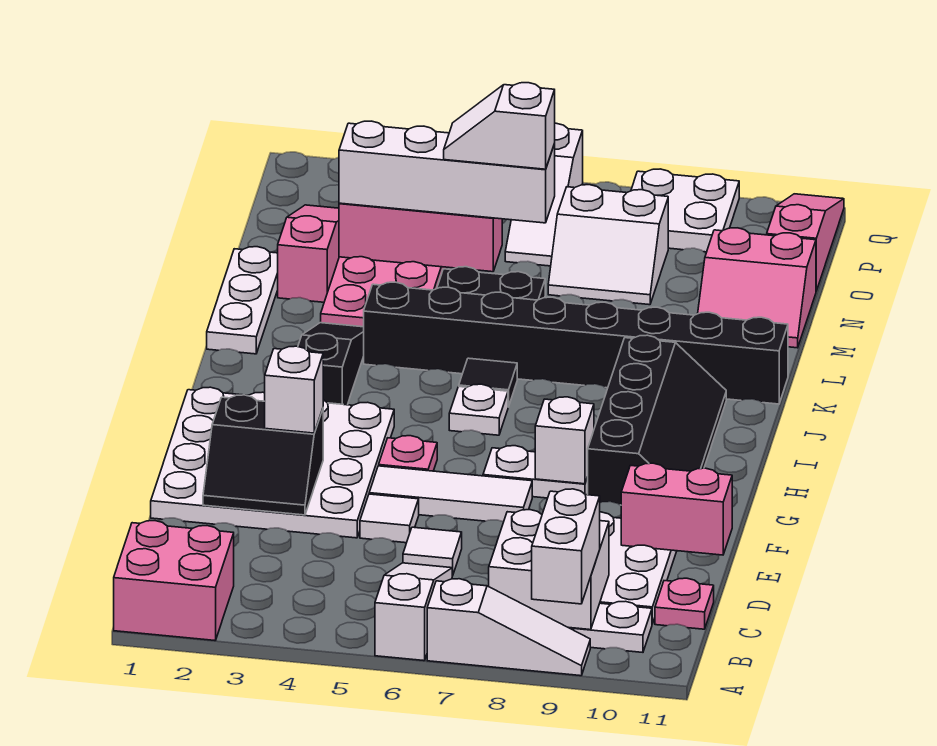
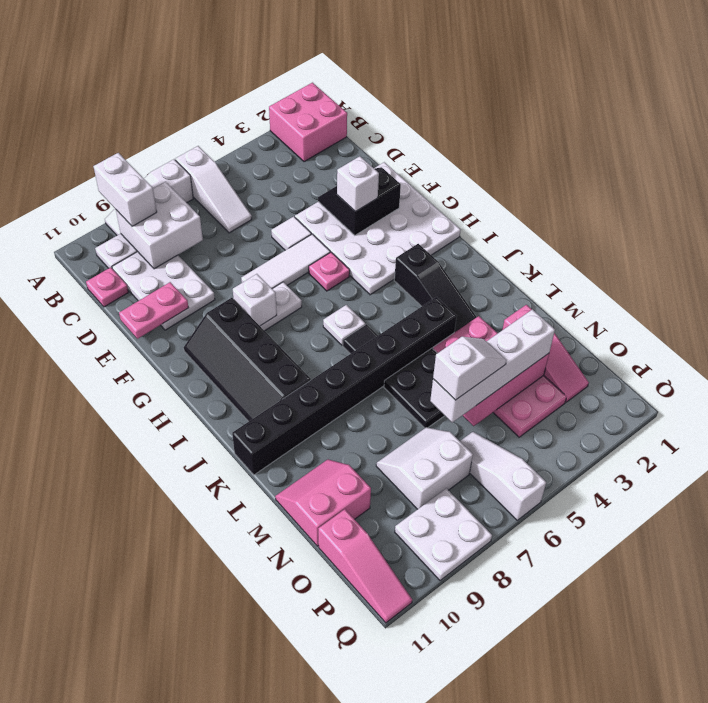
white 1x1 tile [403,527,462,576] -> none
pink 1x2 brick [621,463,732,555] -> pink 1x2 plate [119,282,189,339]
white 1x3 plate [207,247,278,354] -> none

